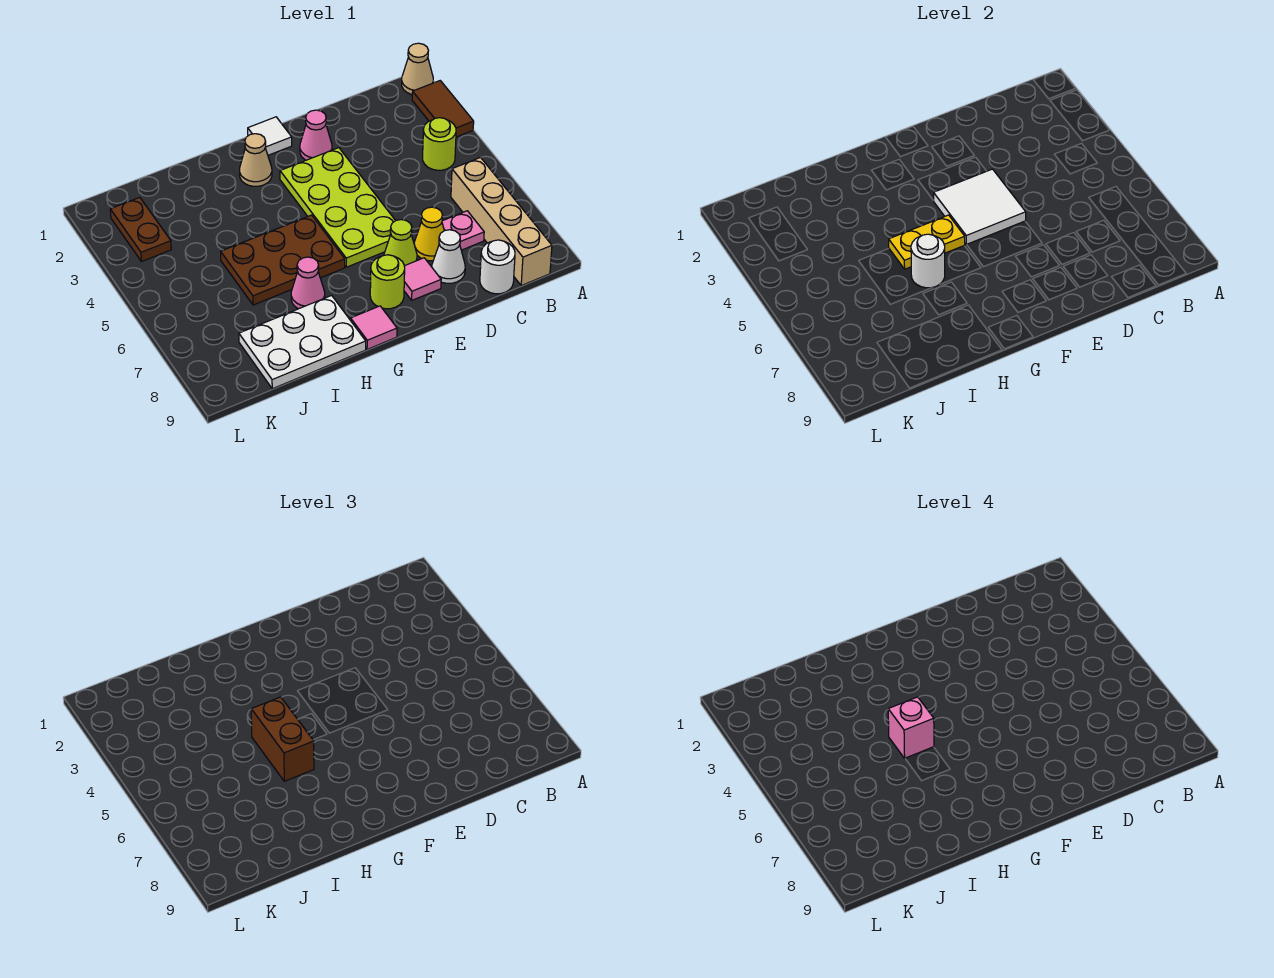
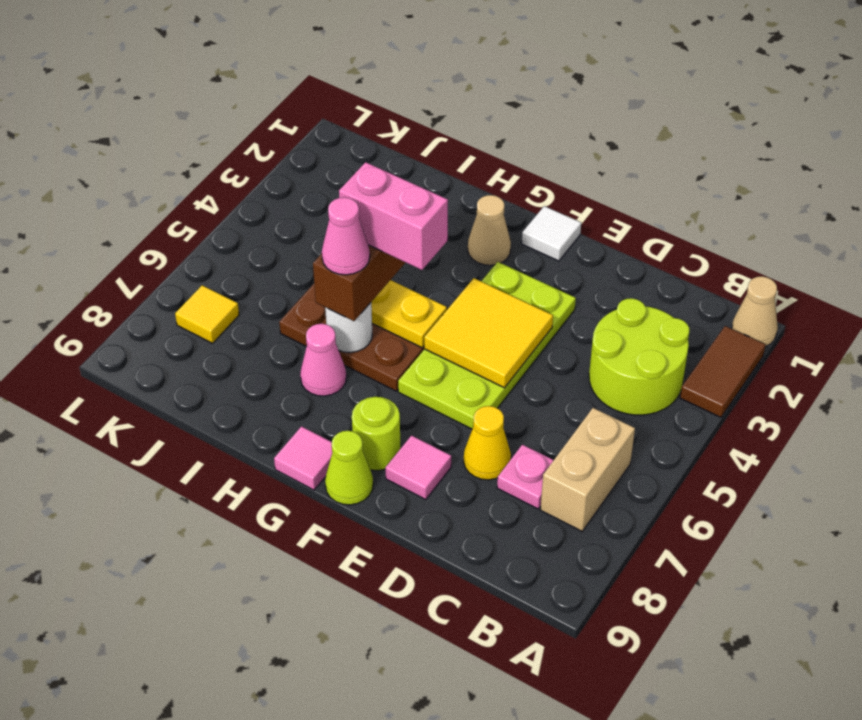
lime 1x1 round brick [423,118,456,170] -> lime 2x2 round brick [589,298,689,415]
tan 1x4 brick [451,157,552,286] -> tan 1x2 brick [540,408,635,531]
white 1x1 round brick [480,240,515,294] -> none
white 1x1 cone [432,230,465,283] -> none
pink 1x1 cone [300,110,332,160] -> pink 1x1 cone moved to [322,197,370,275]
white 2x2 tile [933,169,1026,245] -> yellow 2x2 tile [424,278,553,388]
lime 1x1 cone [384,220,417,266] -> lime 1x1 cone moved to [325,431,373,505]
pink 1x1 brick [888,697,934,758] -> pink 1x2 brick [339,162,448,270]
white 2x3 plate [239,295,366,389] -> none
brown 1x2 plate [110,197,171,261] -> none
none -> yellow 1x1 tile [175,285,239,343]

